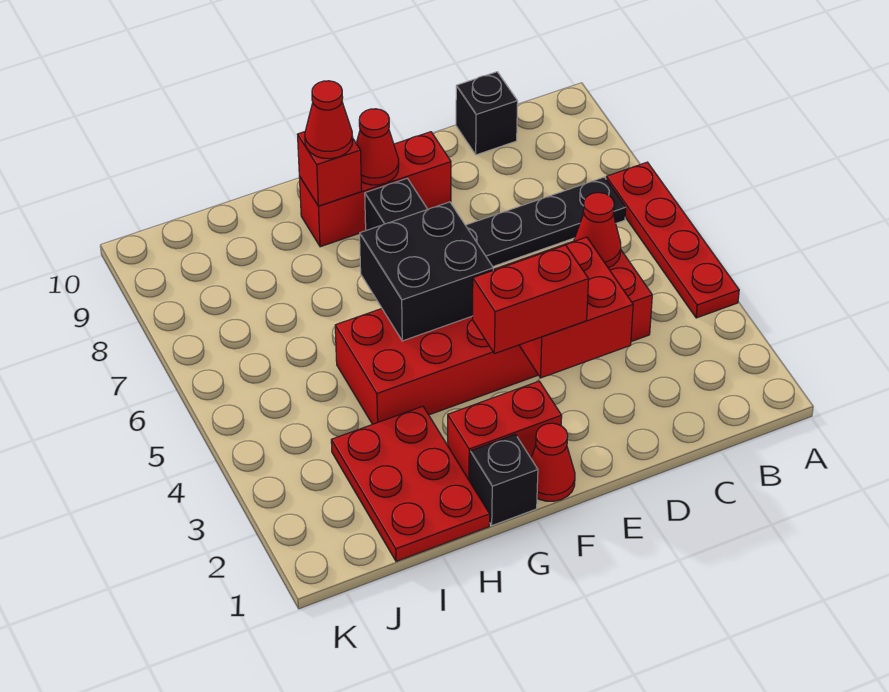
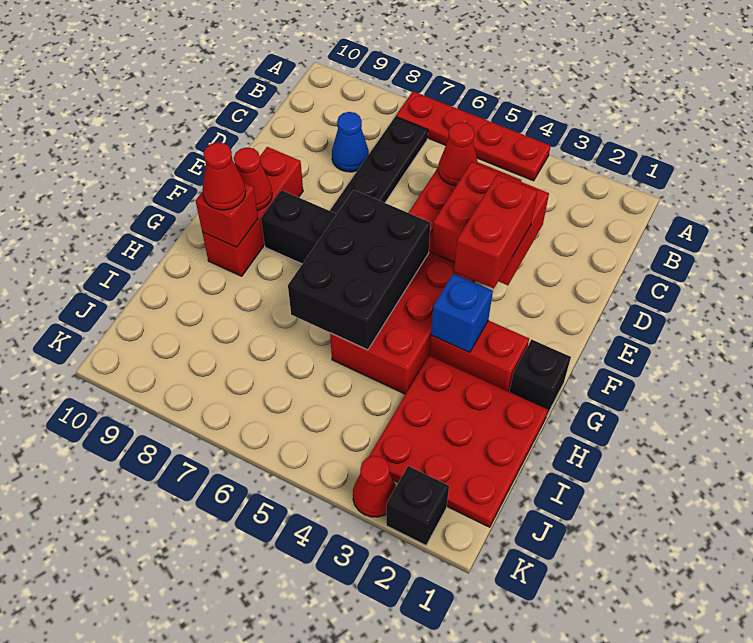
none -> blue 1x1 cone [332,112,369,172]
black 1x1 brick [456,72,518,155] -> black 1x1 brick moved to [386,466,449,545]
red 1x1 cone [531,423,575,501] -> red 1x1 cone moved to [353,456,396,517]
red 1x2 brick [448,381,562,481] -> red 1x2 brick turned to [430,320,529,392]
black 2x2 brick [360,202,493,341] -> black 2x3 brick [288,190,430,350]
none -> blue 1x1 brick [431,274,493,352]
red 2x3 plate [331,406,490,561] -> red 3x3 plate [369,355,548,527]

